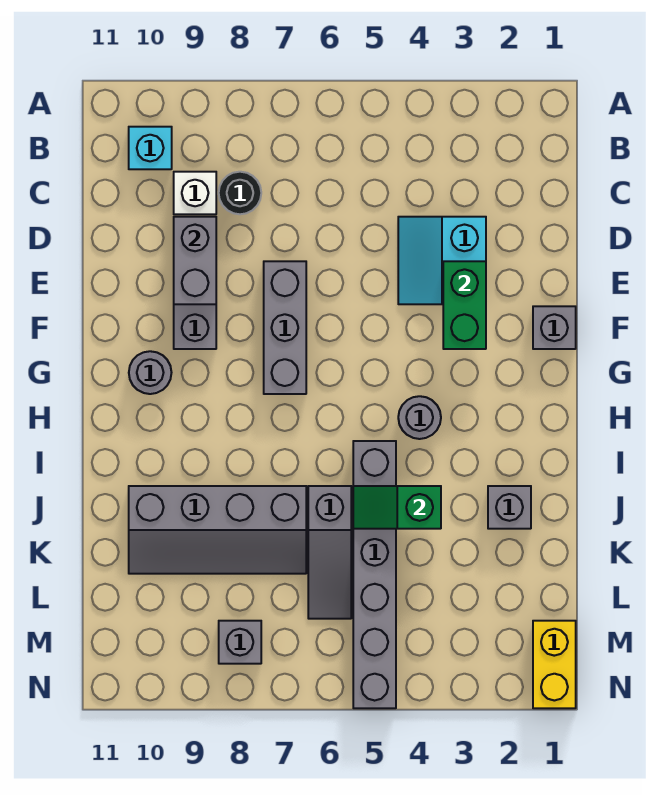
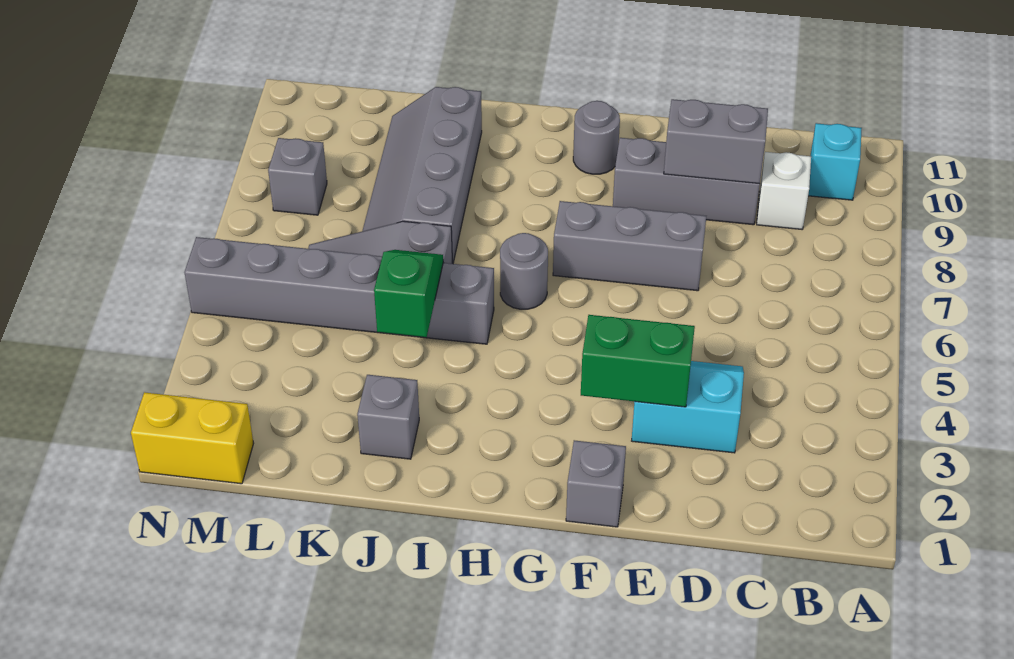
black 1x1 round brick [219,172,261,214] -> none
grey 1x1 round brick [398,396,441,439] -> grey 1x1 round brick moved to [500,233,548,309]

